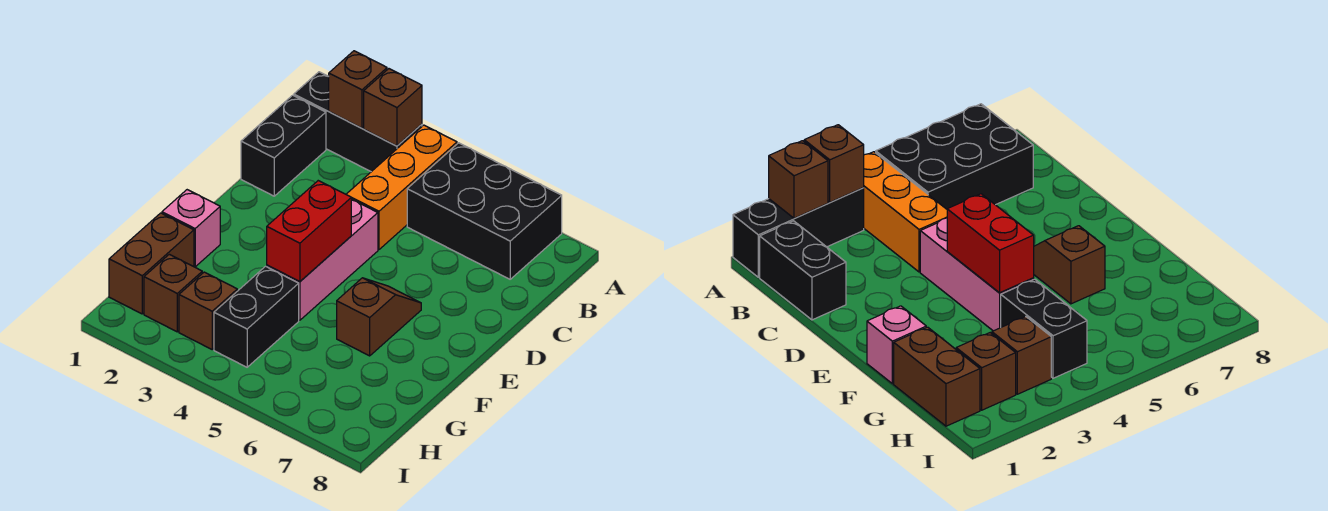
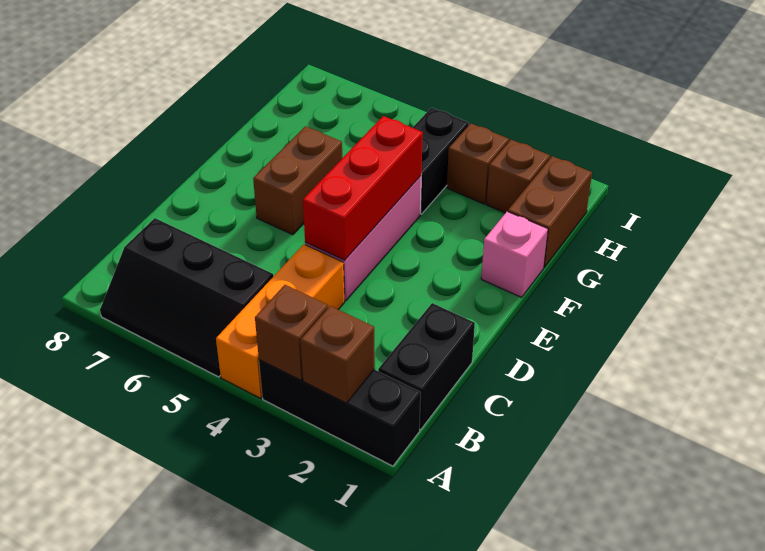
black 2x3 brick [407,143,562,279] -> black 2x3 slope [100,218,273,377]
red 1x2 brick [267,181,351,281] -> red 1x3 brick [303,116,423,260]
brown 1x2 slope [337,278,421,356] -> brown 1x2 brick [253,126,342,235]

